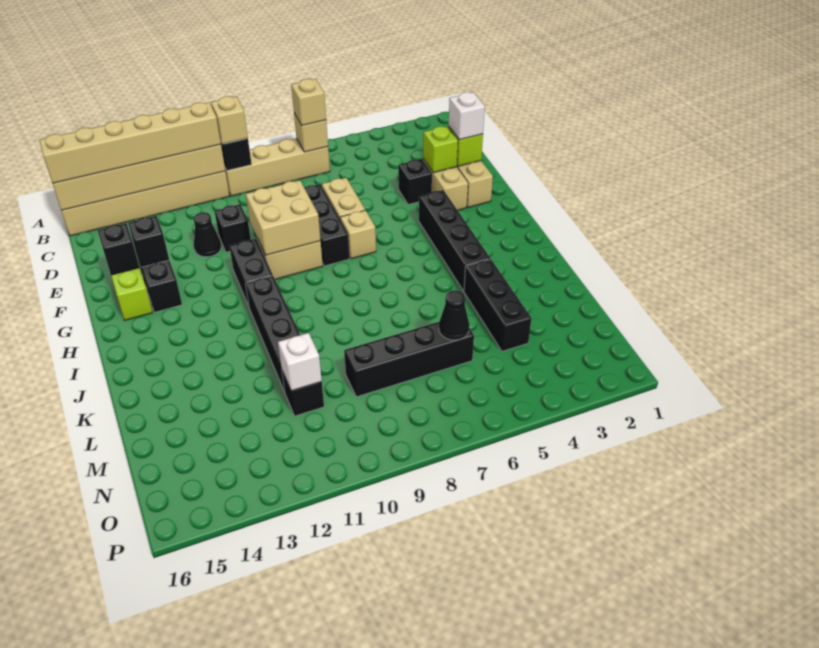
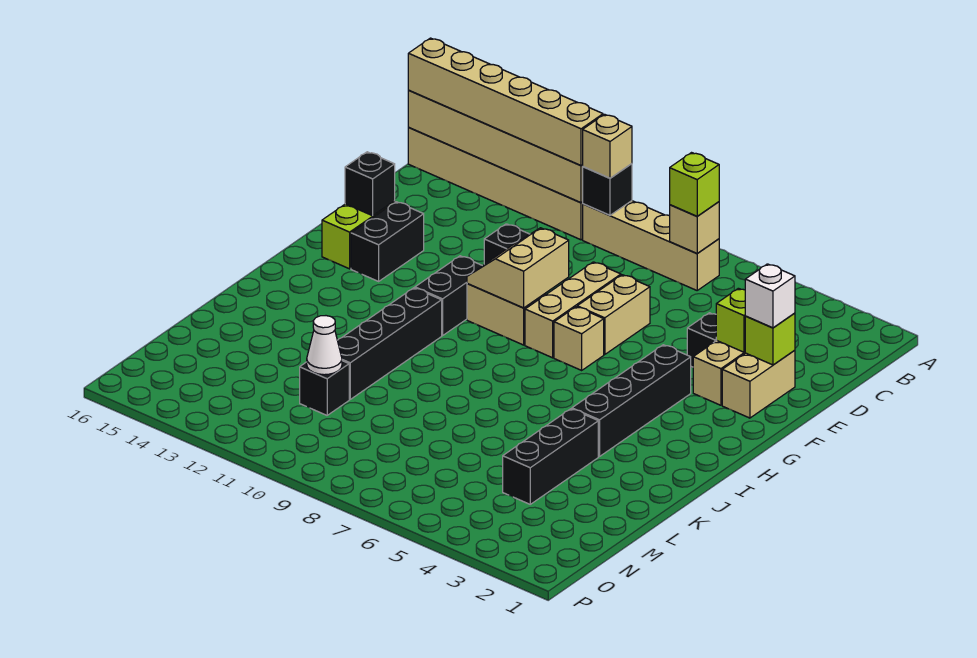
tan 1x1 brick [291,79,326,125] -> lime 1x1 brick [670,153,719,216]
black 1x3 brick [305,184,350,266] -> tan 1x3 brick [525,262,621,358]
black 1x1 cone [194,212,221,257] -> none
tan 2x2 brick [246,180,321,255] -> tan 2x2 slope [467,228,569,308]
black 1x1 brick [128,216,169,267] -> none
black 1x4 brick [344,322,474,397] -> none
black 1x1 cone [439,290,469,340] -> none
white 1x1 brick [278,333,322,391] -> white 1x1 cone [307,316,342,375]

